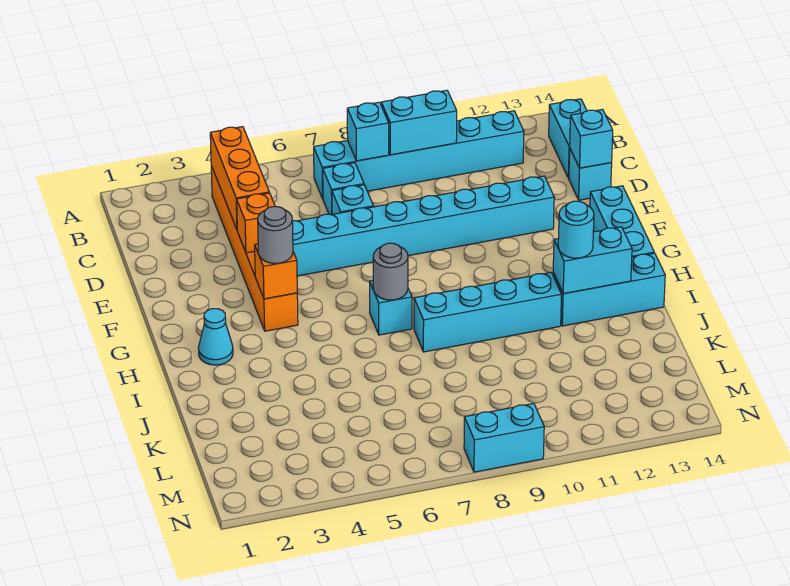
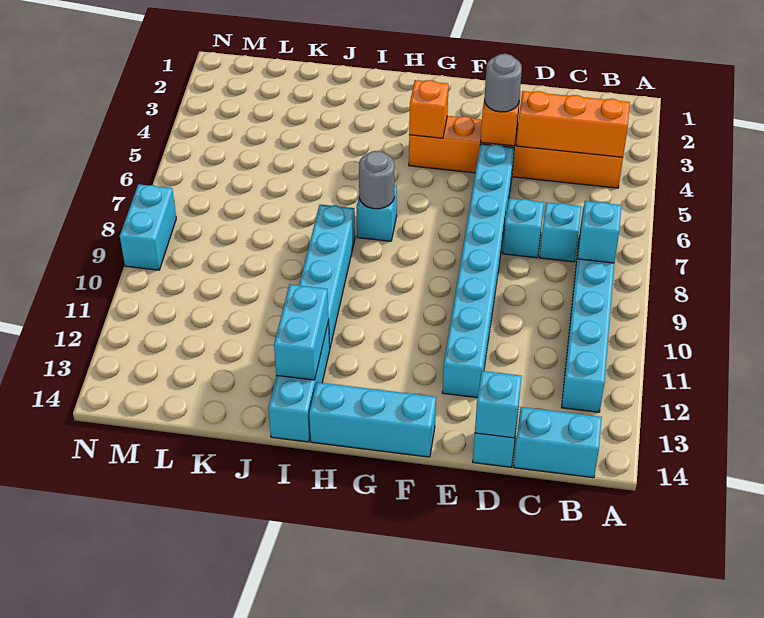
cyan 1x2 brick [381,90,457,155] -> none
grey 1x1 round brick [258,207,293,263] -> grey 1x1 round brick moved to [484,54,522,112]
cyan 1x1 cone [198,309,233,365] -> none
cyan 1x1 round brick [558,201,594,258] -> none

